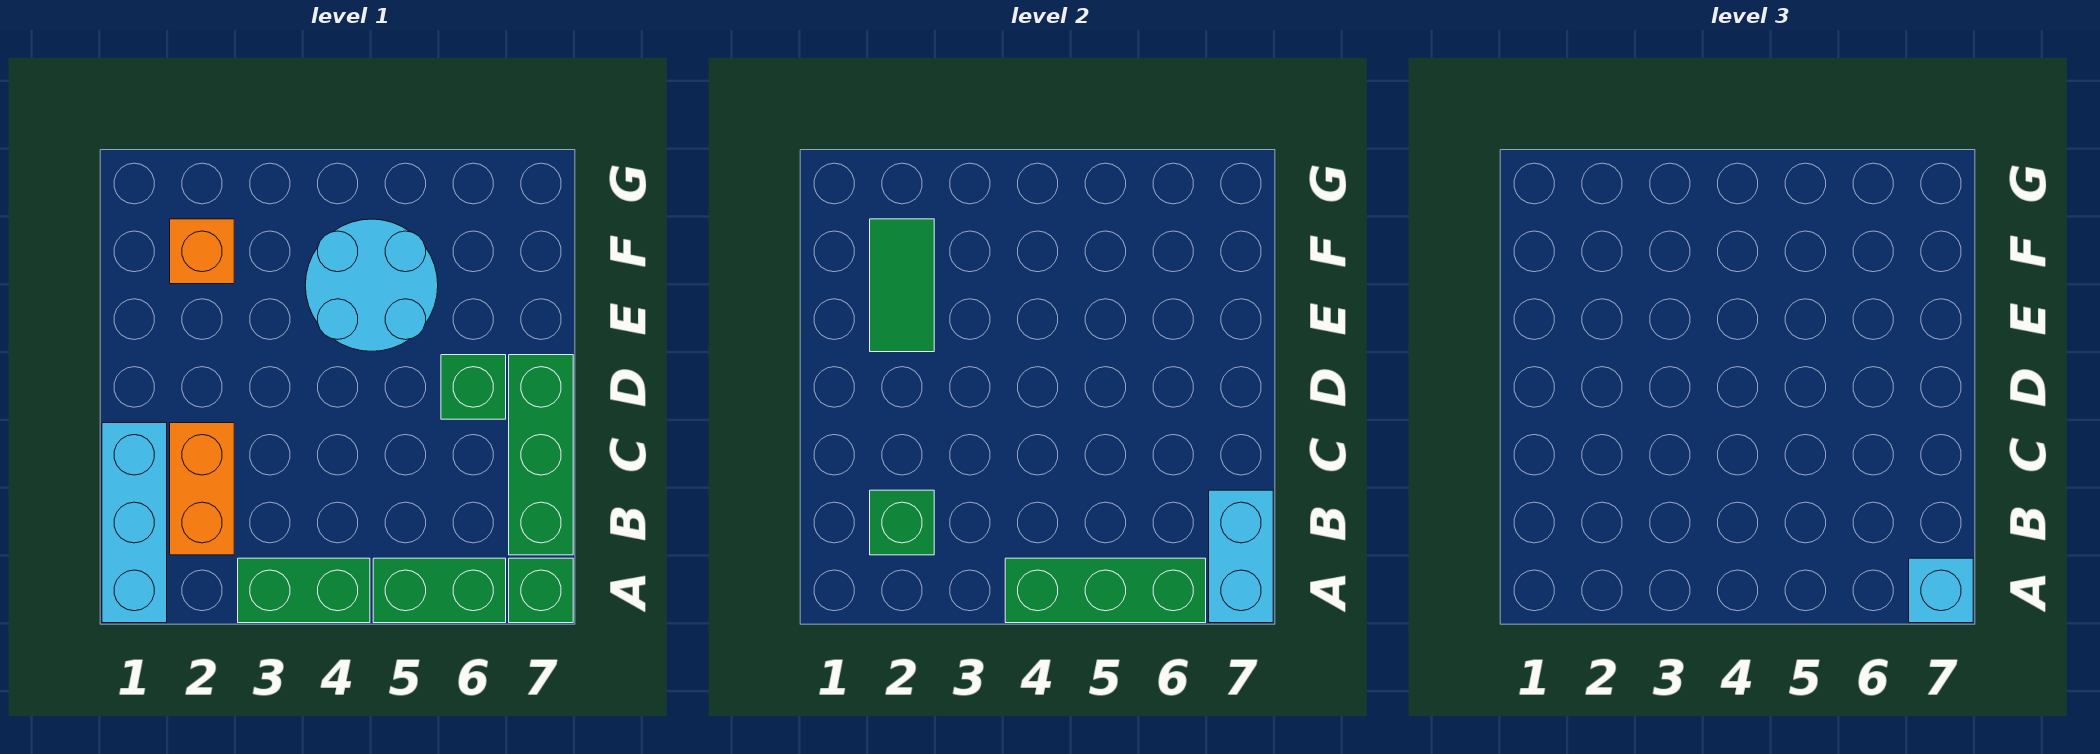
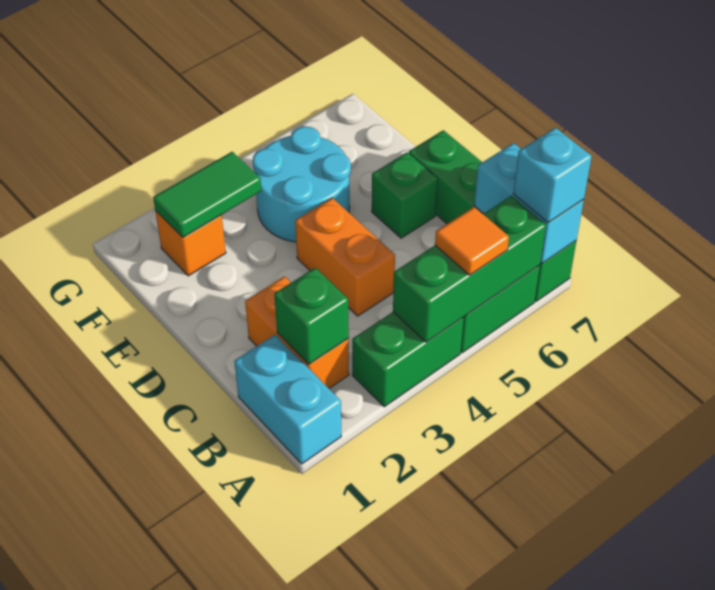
cyan 1x3 brick [102,423,167,623] -> cyan 1x2 brick [234,335,341,464]
none -> orange 1x1 tile [435,207,509,275]
none -> orange 1x2 brick [295,198,395,316]
green 1x2 tile [870,219,934,352] -> green 1x2 tile turned to [153,152,261,237]

